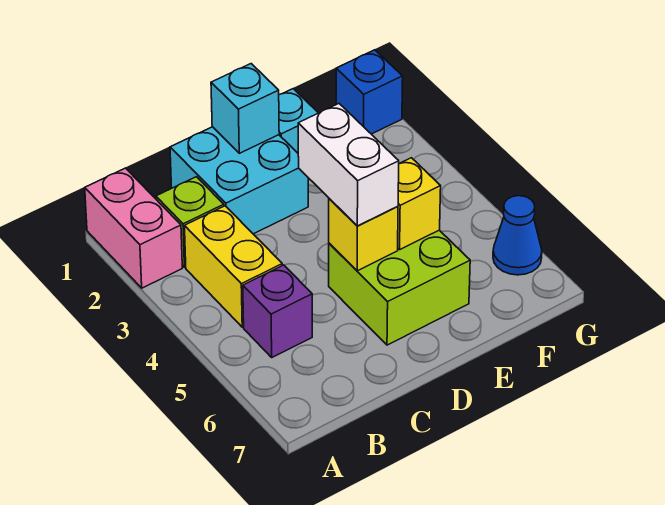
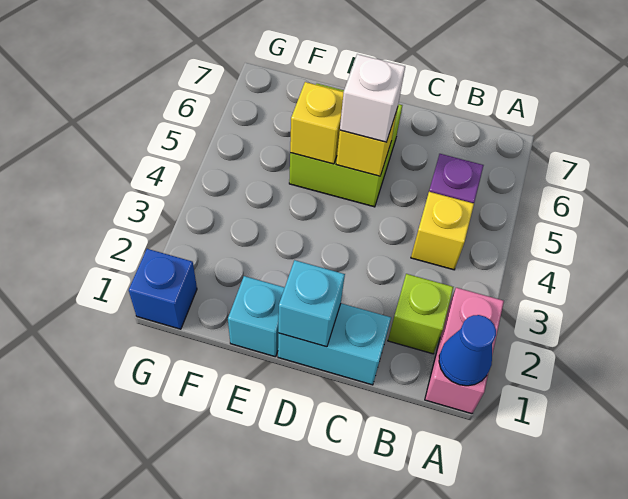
yellow 1x2 brick [185,206,282,327] -> yellow 1x1 brick [411,192,474,270]
cyan 2x2 brick [170,127,308,234] -> cyan 1x2 brick [278,303,391,385]
white 1x2 brick [298,104,399,226] -> white 1x1 brick [340,54,405,142]
blue 1x1 cone [493,196,542,275] -> blue 1x1 cone moved to [439,315,496,386]

